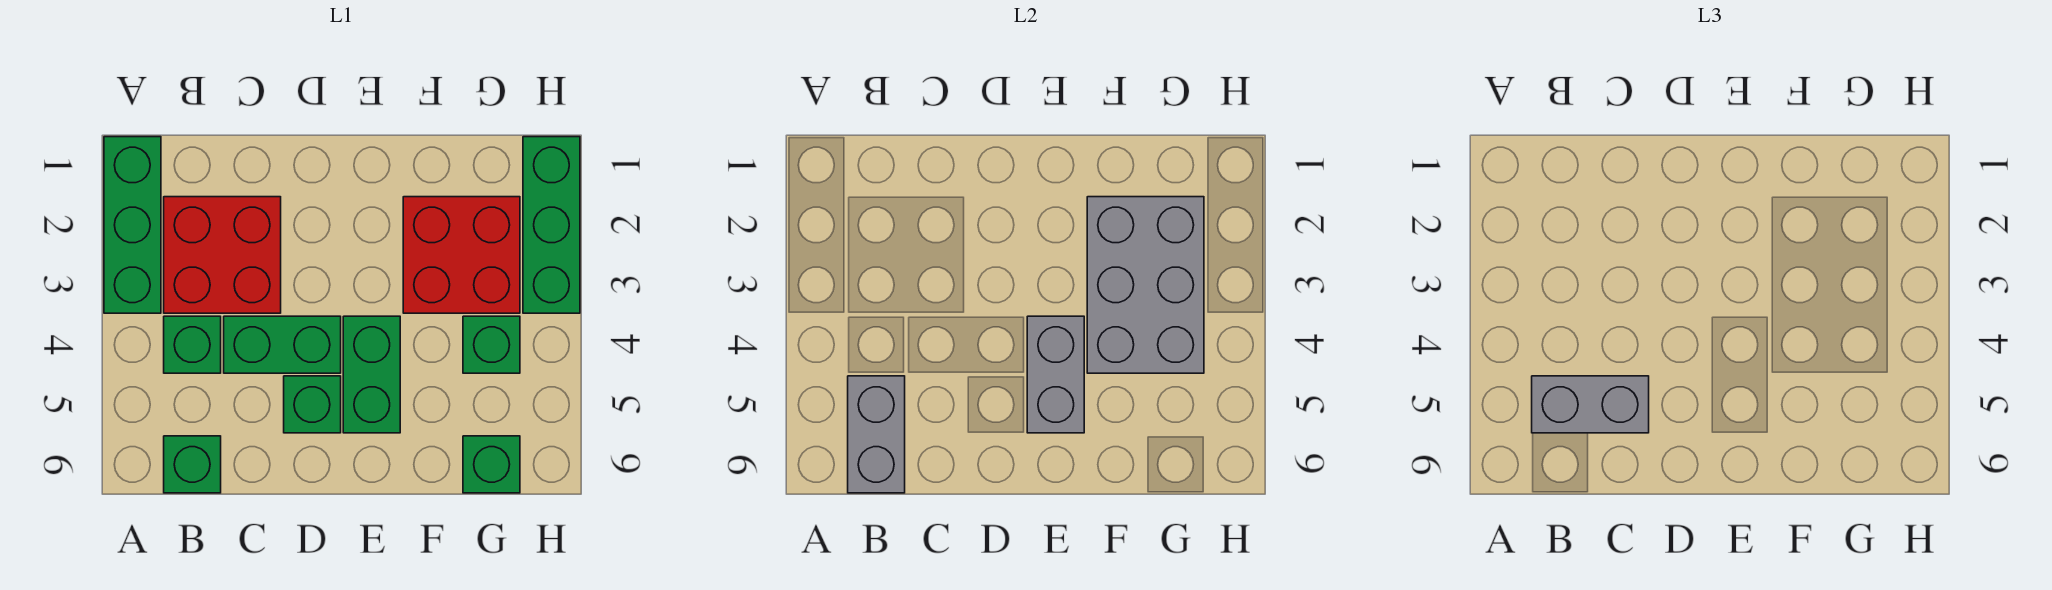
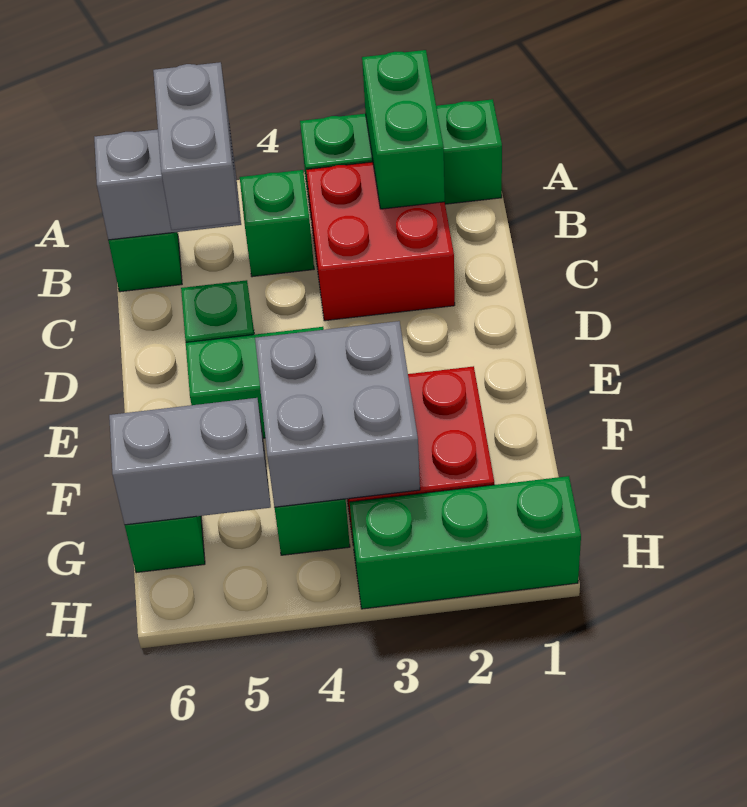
green 1x2 brick [224,316,341,373] -> green 1x2 brick moved to [362,50,445,209]
grey 1x2 brick [1027,316,1084,433] -> grey 1x2 brick moved to [109,398,271,525]
grey 2x3 brick [1087,197,1204,373] -> grey 2x2 brick [255,321,420,507]

